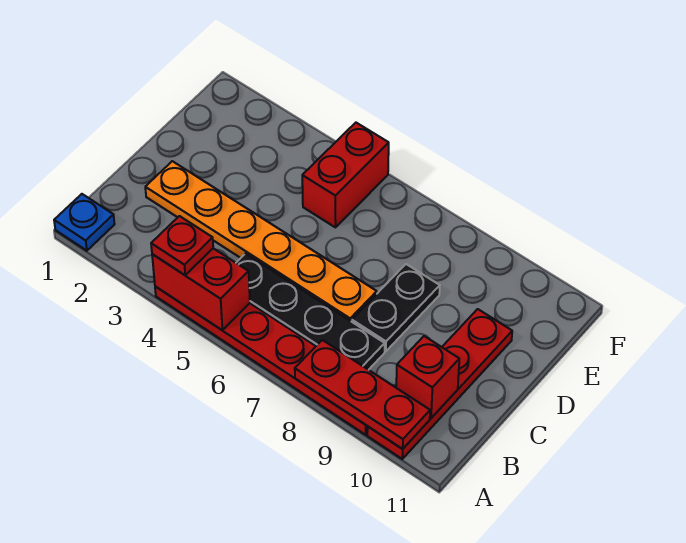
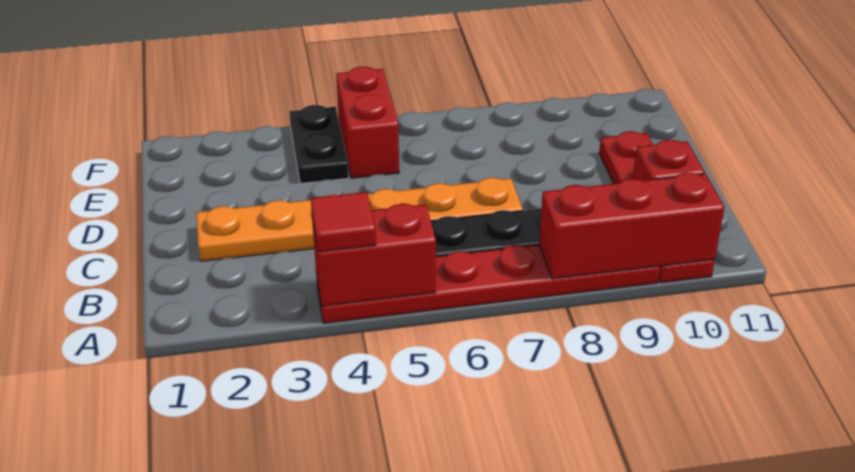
blue 1x1 plate [54,194,115,251] -> none
red 1x1 plate [151,216,213,275] -> red 1x1 tile [311,192,376,252]
red 1x3 plate [295,340,430,449] -> red 1x3 brick [539,173,725,279]
black 1x2 plate [352,264,440,351] -> black 1x2 plate moved to [289,105,349,184]

